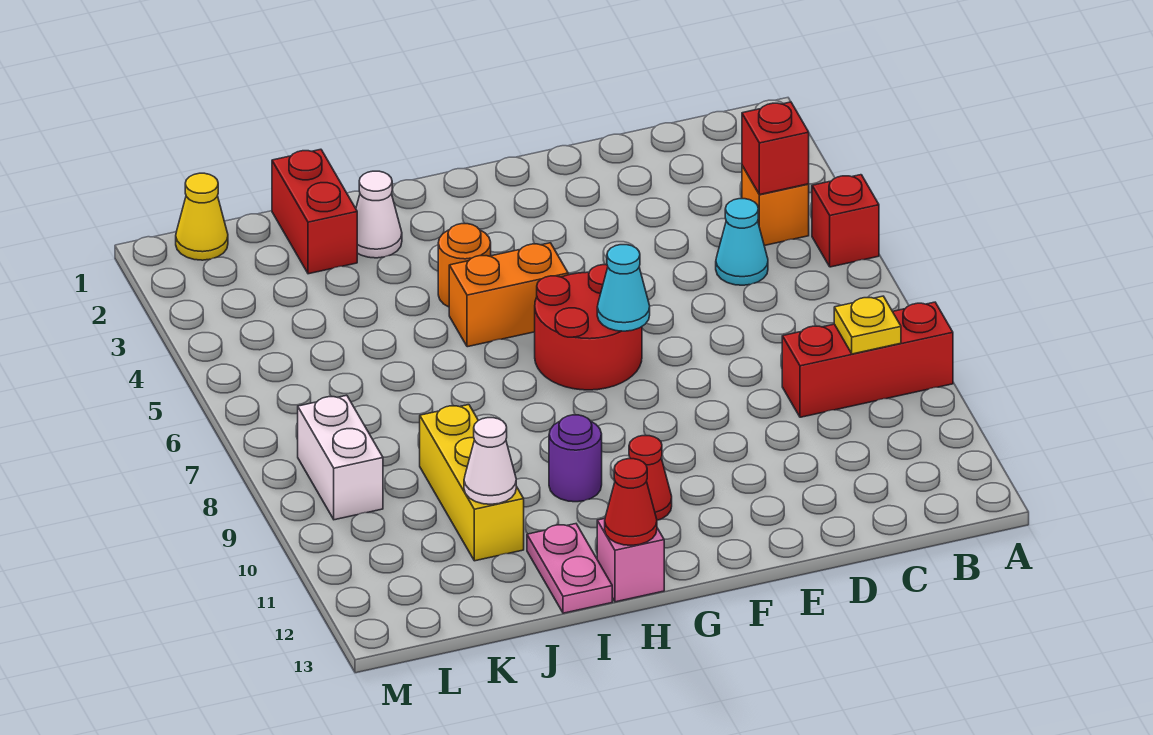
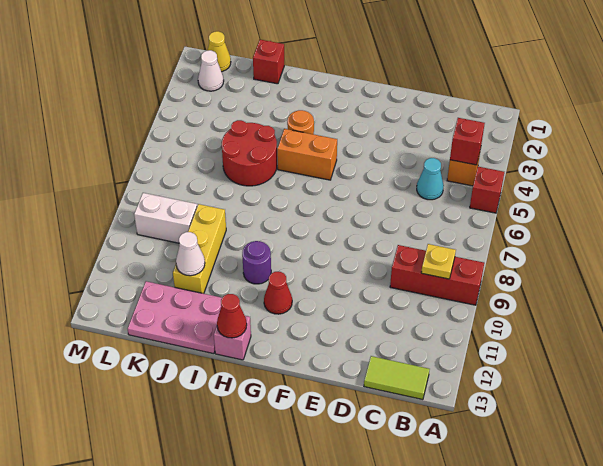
none -> lime 1x2 tile [364,356,430,400]
red 2x2 round brick [535,265,642,390] -> red 2x2 round brick moved to [222,120,277,186]
cyan 1x1 cone [597,245,650,331] -> none
white 1x1 cone [356,171,402,258] -> white 1x1 cone moved to [198,50,224,91]
pink 1x2 plate [527,524,612,613] -> pink 2x3 plate [128,281,222,354]
red 1x2 brick [272,149,357,274] -> red 1x1 brick [253,40,284,84]
white 1x2 brick [298,395,383,520] -> white 1x2 brick turned to [134,193,197,243]

